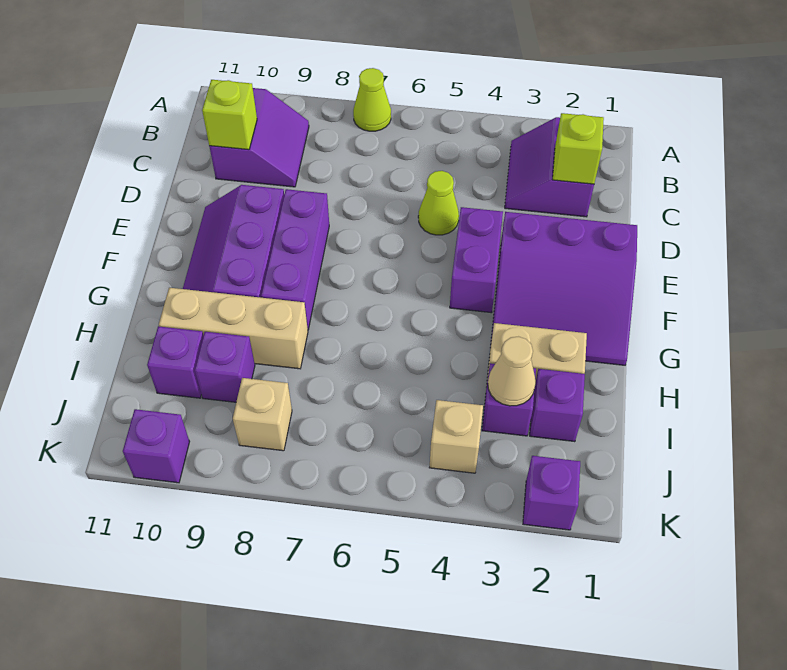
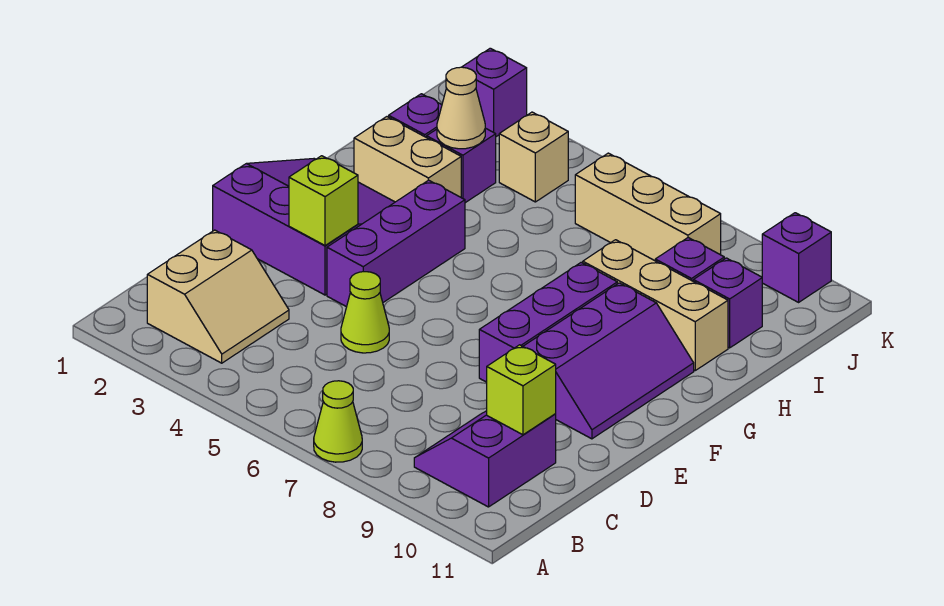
purple 2x2 slope [505,117,594,217] -> tan 2x2 slope [147,230,289,363]
lime 1x1 brick [553,113,604,184] -> lime 1x1 brick moved to [289,156,358,246]
purple 1x2 brick [450,207,503,313] -> purple 1x3 brick [327,180,465,307]
tan 1x1 brick [233,378,292,451] -> tan 1x3 brick [575,153,721,261]

